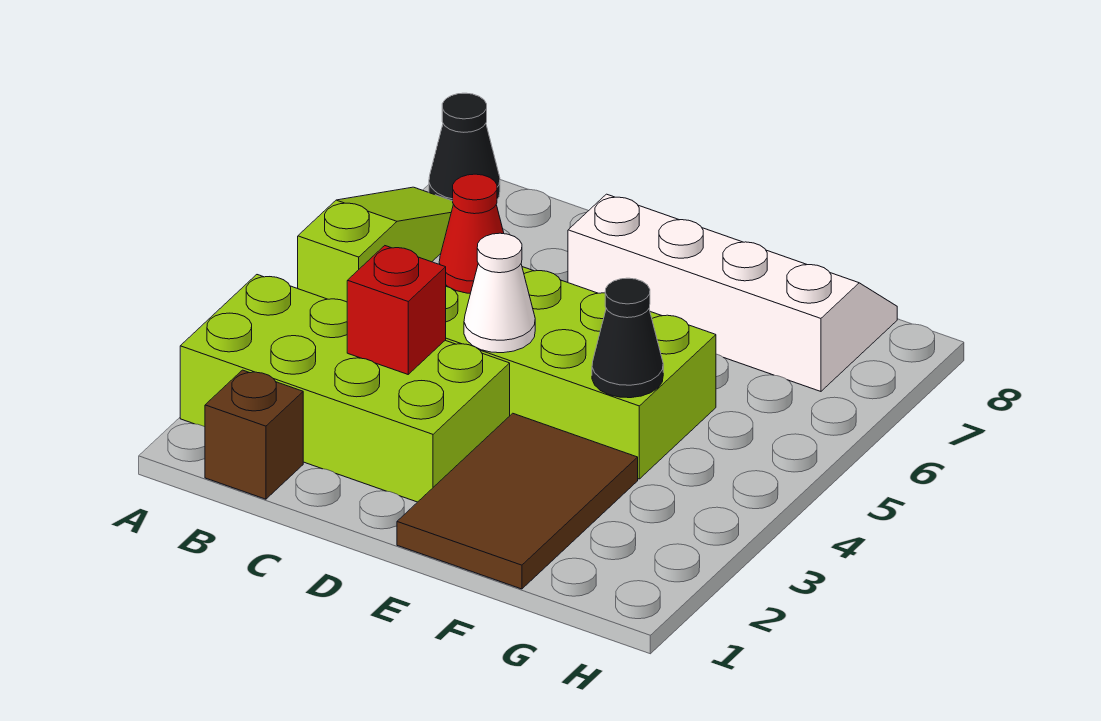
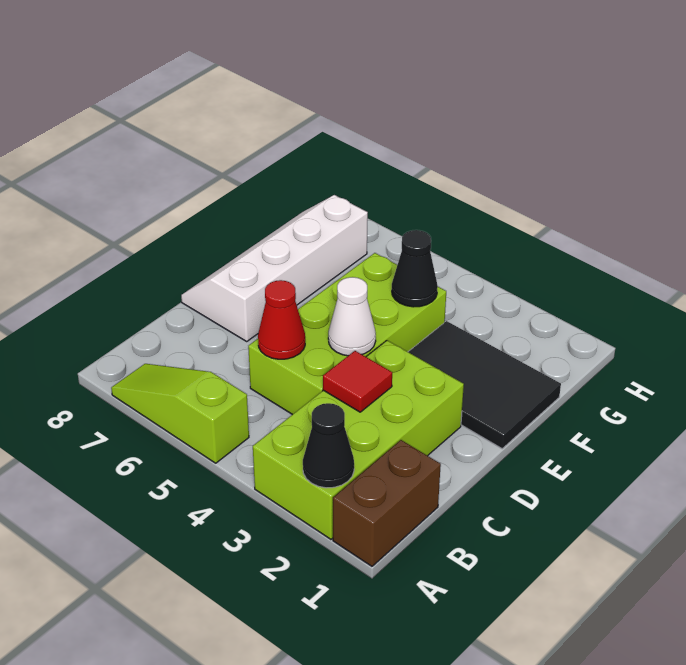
black 1x1 cone [429,93,500,201] -> black 1x1 cone moved to [303,403,354,488]
brown 1x1 brick [205,370,303,499] -> brown 1x2 brick [333,440,441,566]
red 1x1 brick [347,246,446,374] -> red 1x1 tile [323,351,392,412]
brown 2x3 tile [397,413,638,589] -> black 2x3 tile [408,321,561,449]

